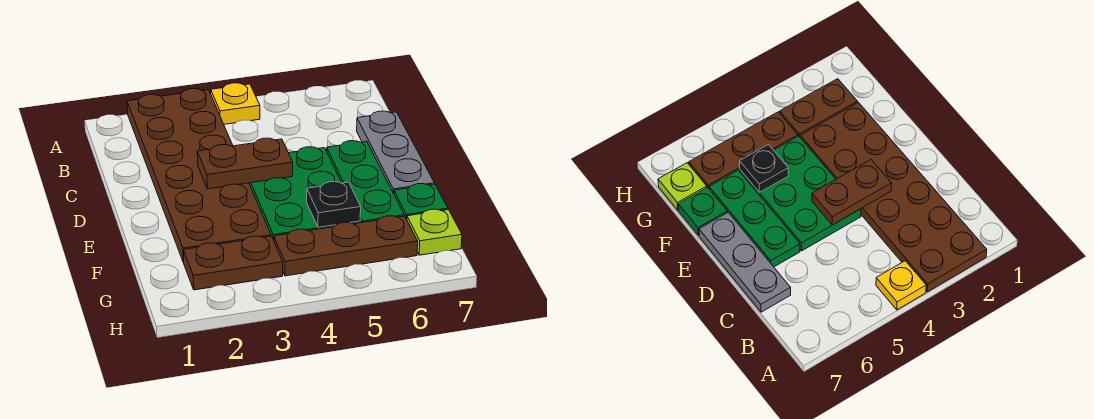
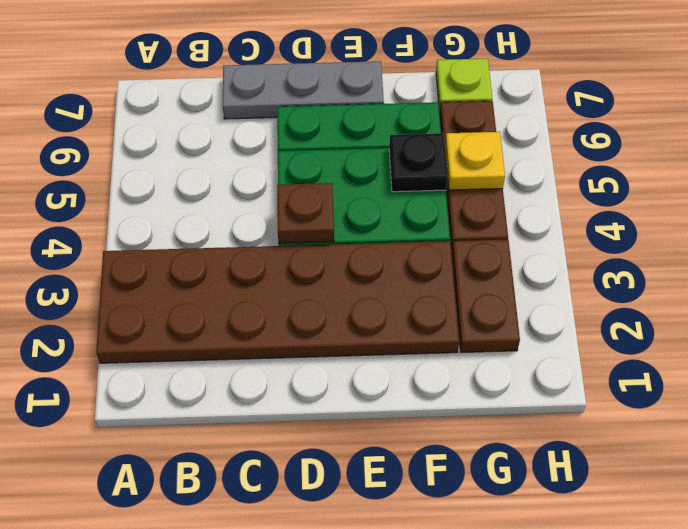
yellow 1x1 plate [211,83,260,124] -> yellow 1x1 plate moved to [445,132,505,190]
brown 1x2 plate [197,138,293,189] -> brown 1x1 plate [277,183,334,243]
green 1x1 plate [394,184,448,219] -> none

